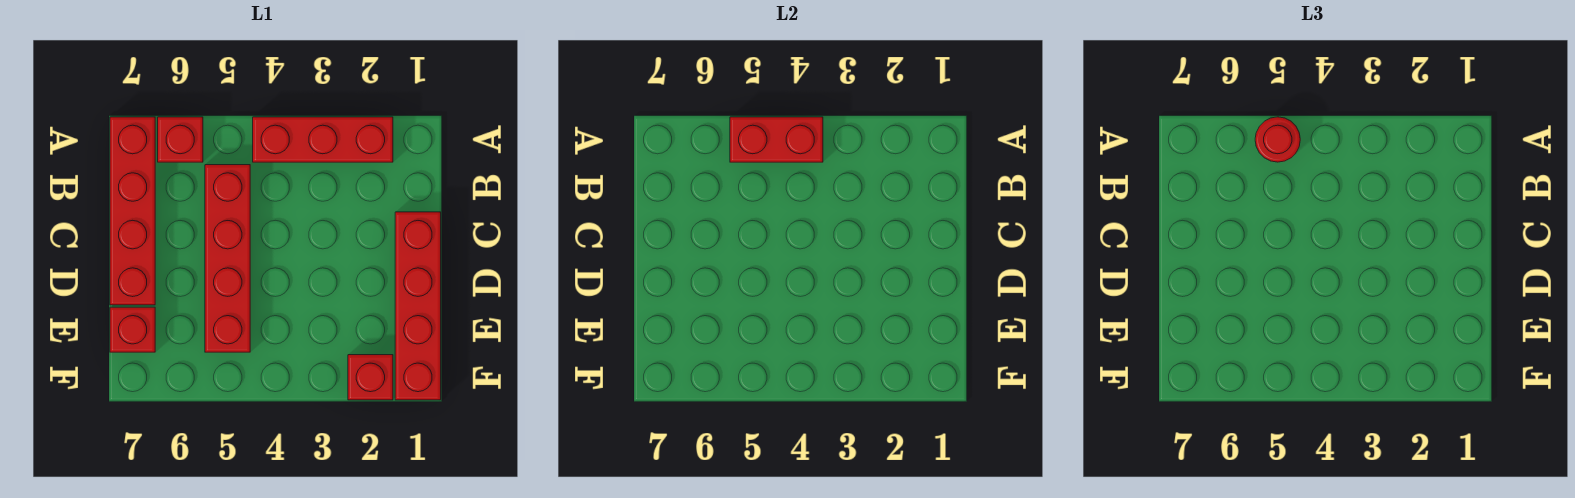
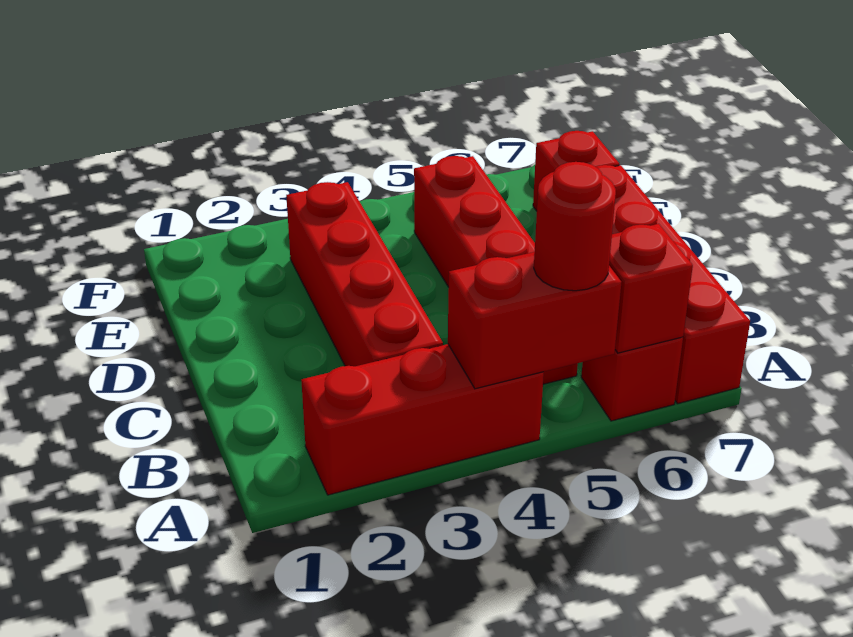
red 1x4 brick [395,212,441,400] -> red 1x4 brick moved to [286,182,443,366]
red 1x1 brick [348,355,393,400] -> red 1x1 brick moved to [609,224,693,353]

